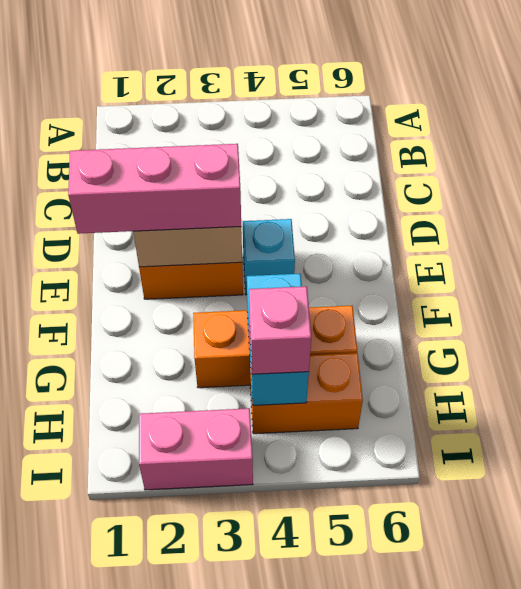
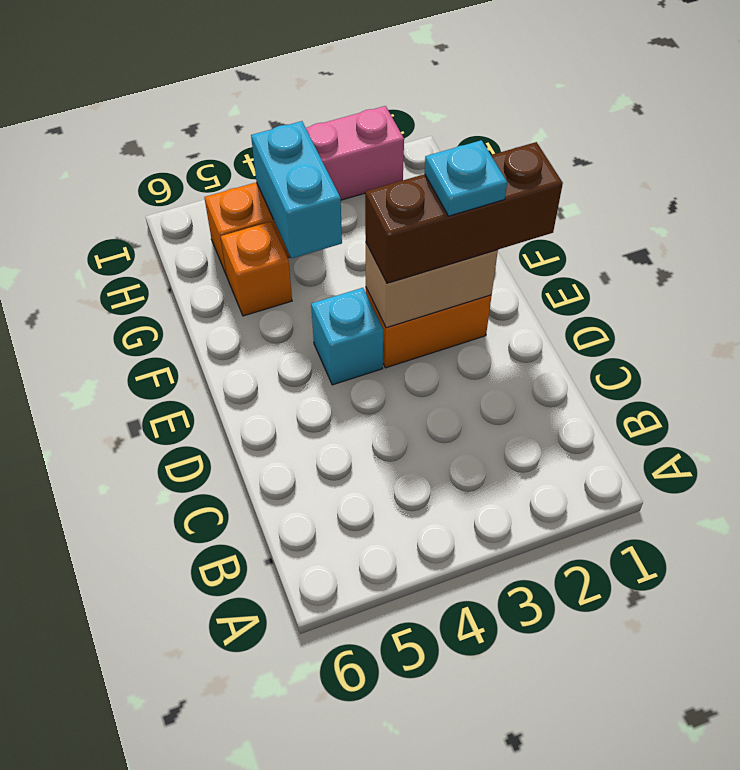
pink 1x3 brick [68,144,241,234] -> brown 1x3 brick [365,142,563,283]
none -> cyan 1x1 plate [425,140,507,216]
orange 1x3 brick [193,306,357,388] -> orange 1x1 brick [221,222,292,316]
pink 1x1 brick [249,286,311,374] -> none

